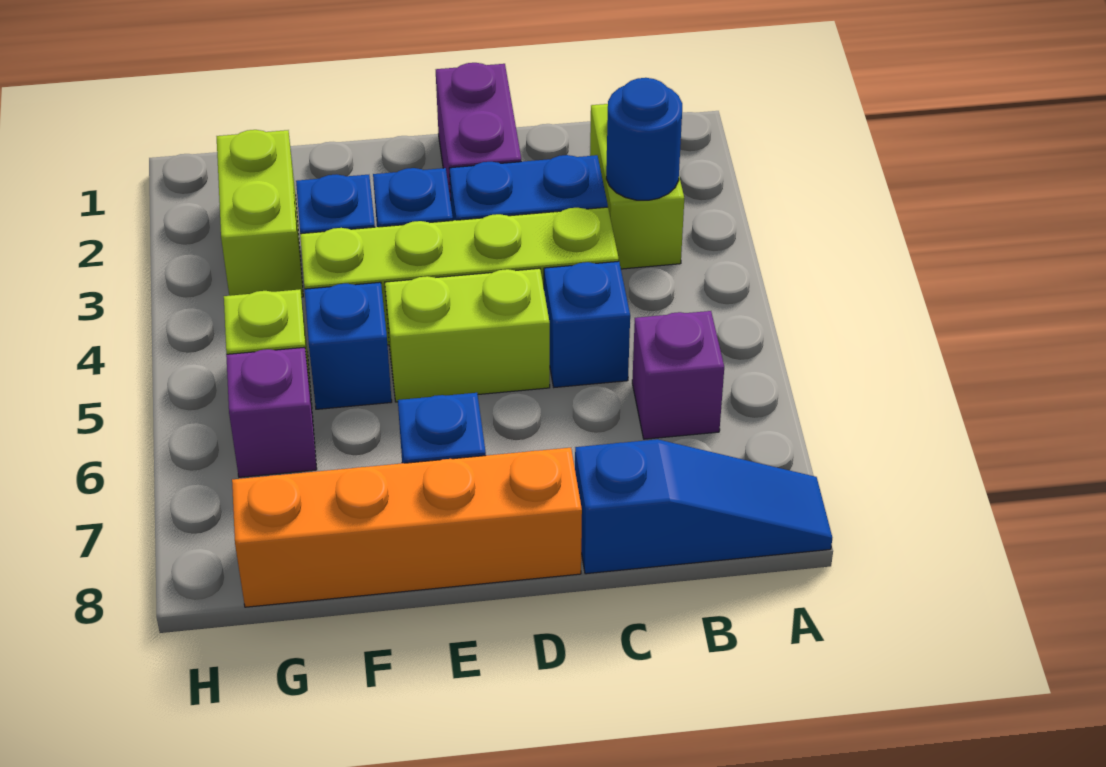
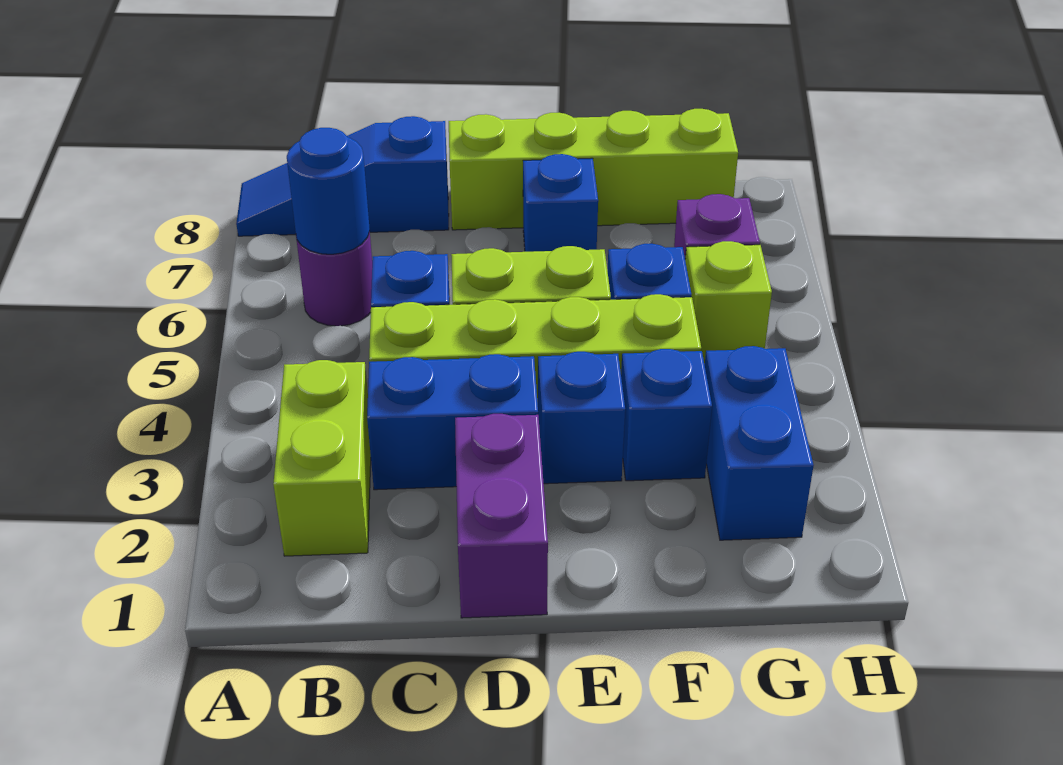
blue 1x1 round brick [606,78,682,200] -> blue 1x1 round brick moved to [287,128,370,254]
purple 1x1 brick [632,311,724,439] -> purple 1x1 round brick [296,231,372,326]
orange 1x4 brick [232,448,582,607] -> lime 1x4 brick [449,109,738,230]
lime 1x2 brick [217,130,303,297] -> blue 1x2 brick [705,346,814,540]

